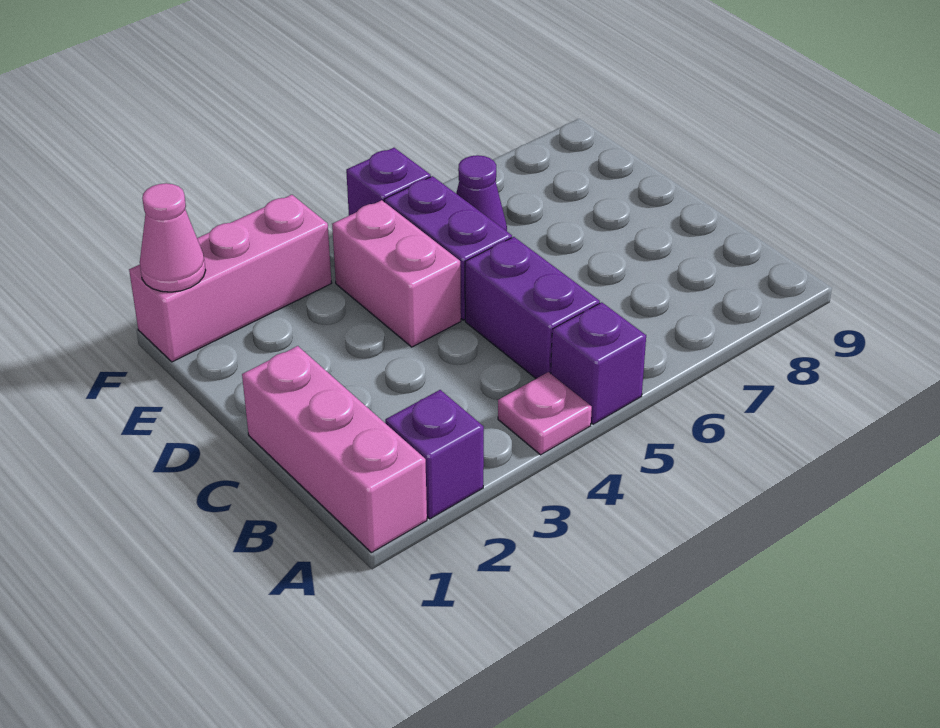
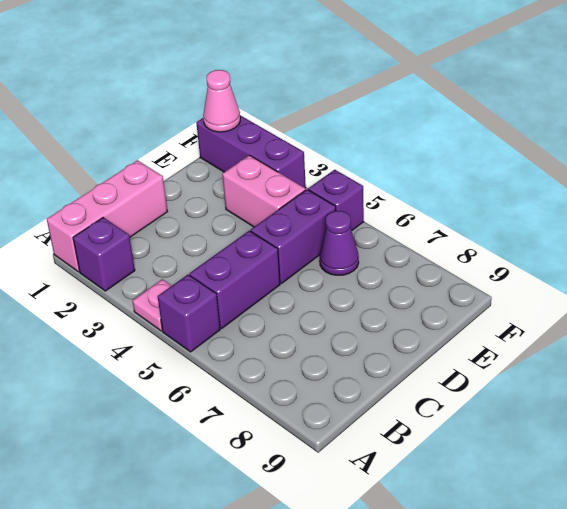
pink 1x2 brick [332,200,461,347] -> pink 1x2 brick turned to [222,155,306,227]
pink 1x3 brick [129,195,332,362] -> purple 1x3 brick [196,115,306,188]

